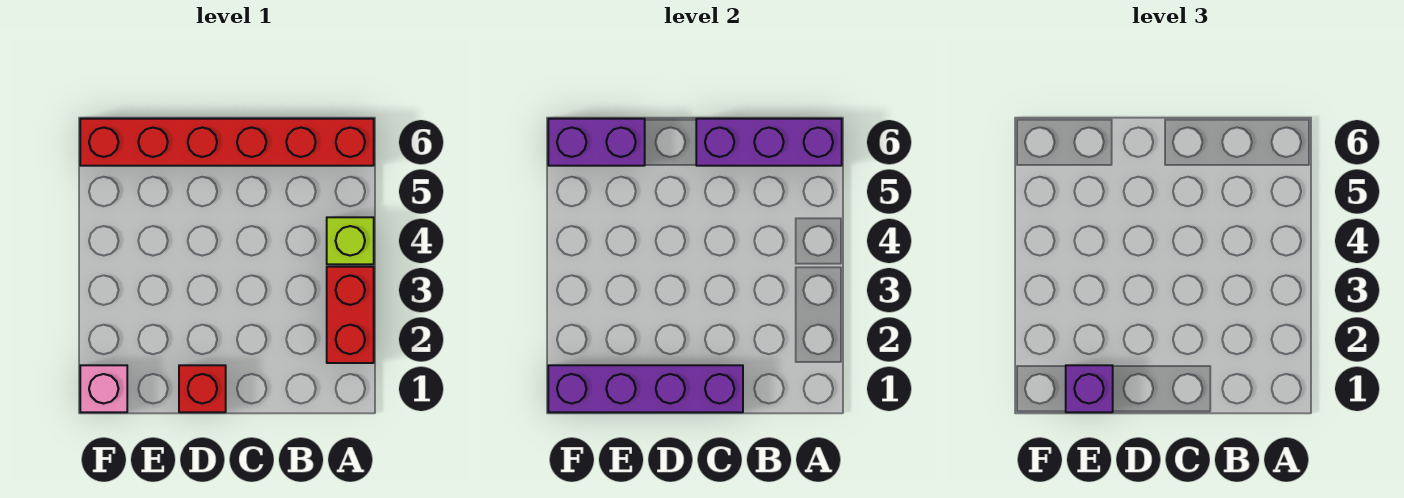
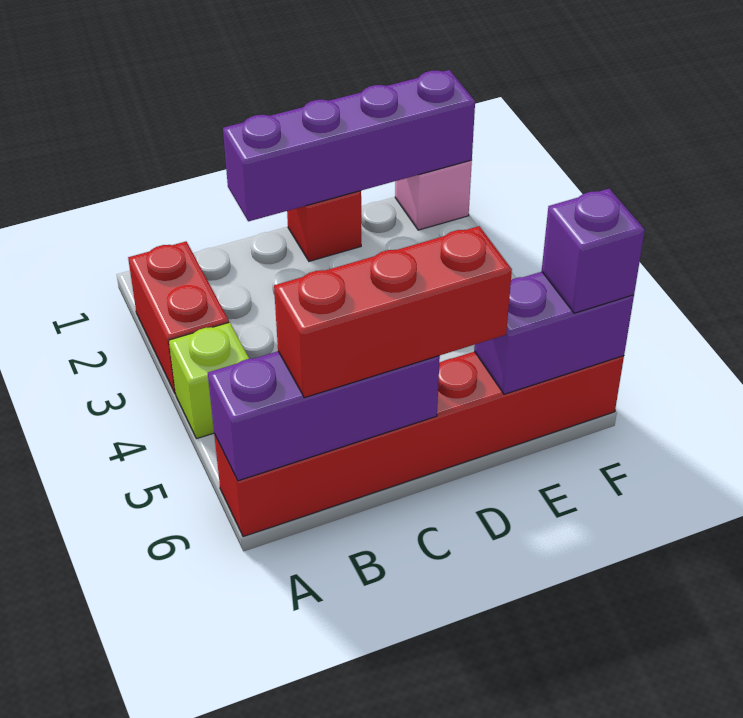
none -> red 1x3 brick [274,226,512,398]
purple 1x1 brick [1066,365,1113,412] -> purple 1x1 brick moved to [542,189,645,313]

